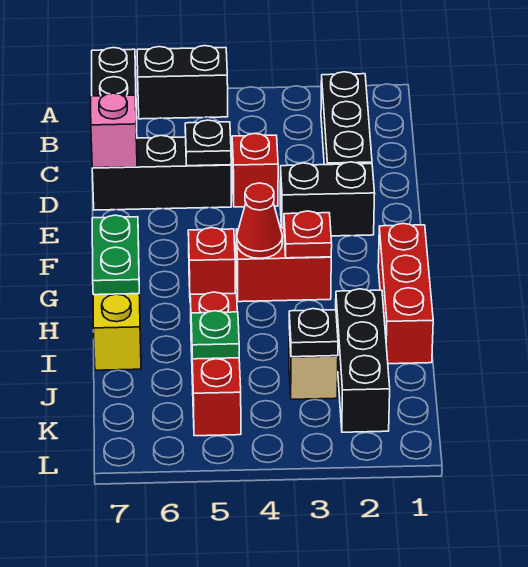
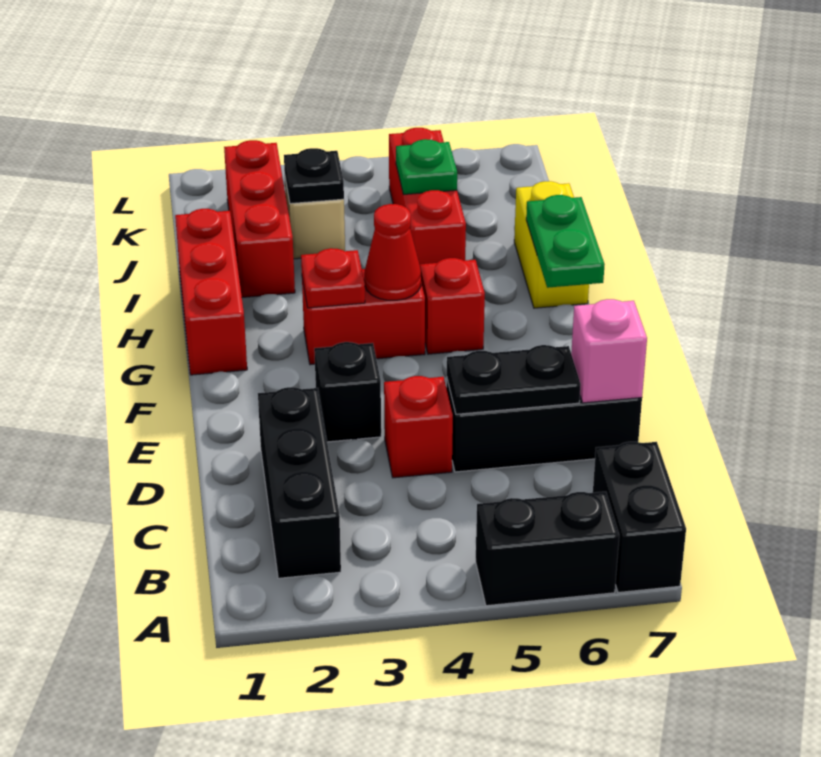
black 1x1 plate [185,120,231,166] -> black 1x2 plate [447,345,581,414]
black 1x2 brick [280,162,375,236] -> black 1x1 brick [314,342,381,442]
black 1x3 brick [336,289,390,432] -> red 1x3 brick [224,140,295,297]

